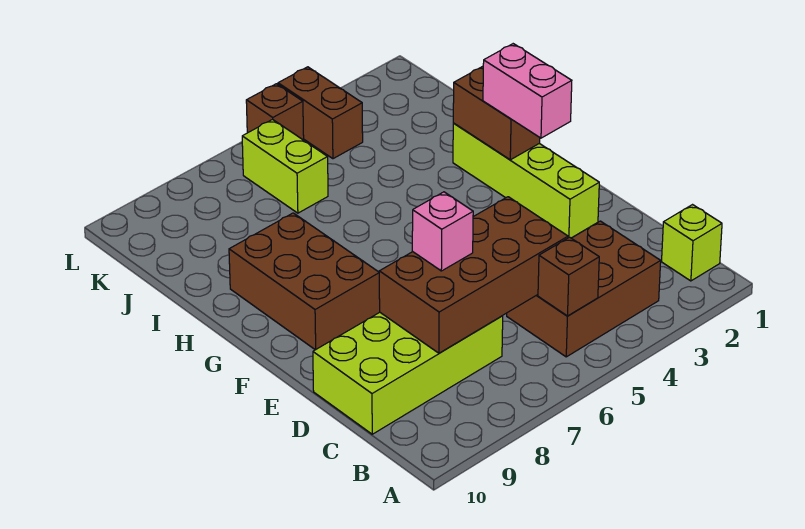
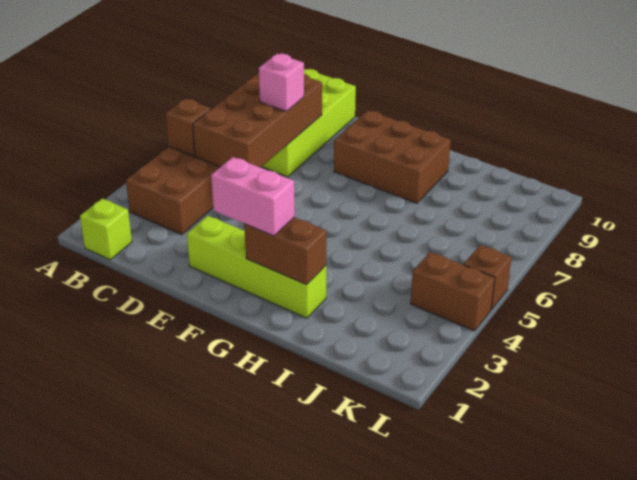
lime 1x2 brick [242,119,328,213] -> none

